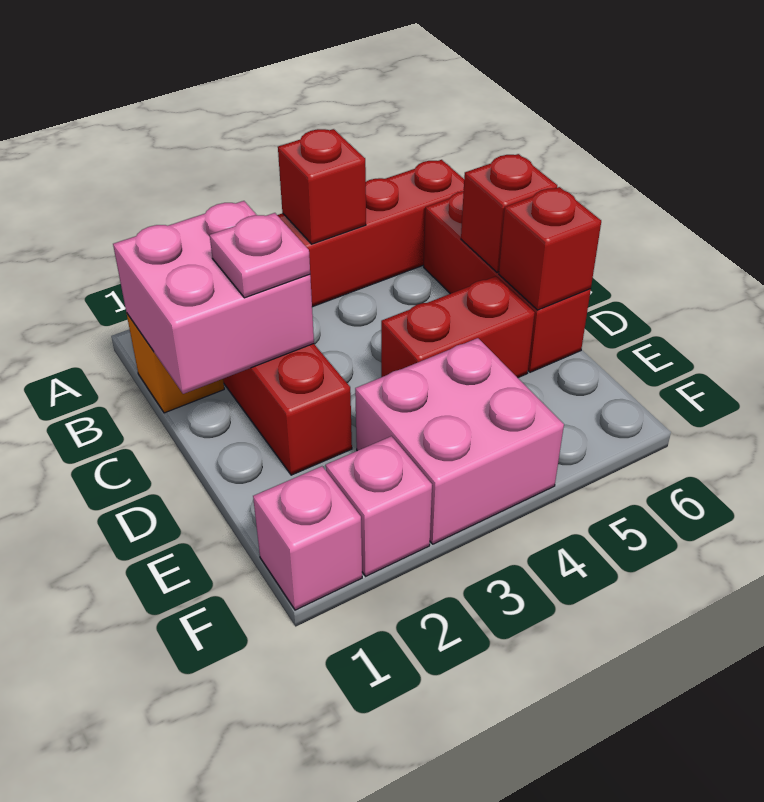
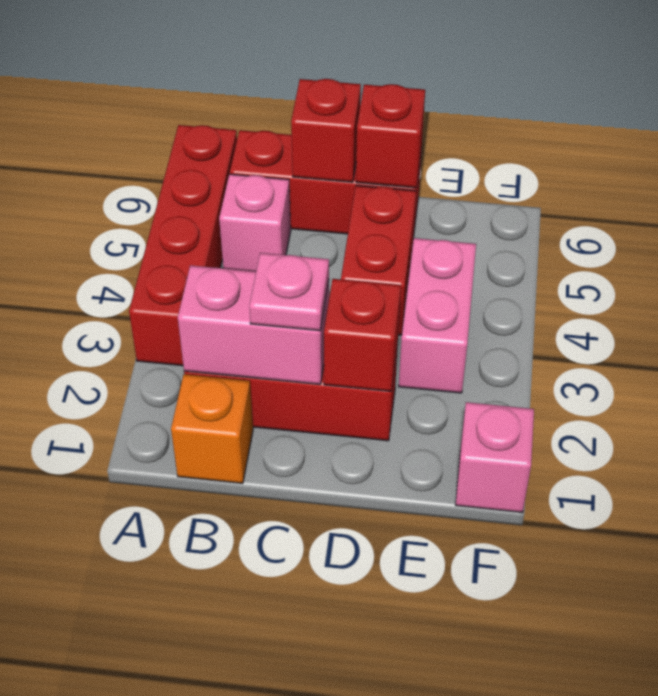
red 1x1 brick [278,129,366,244] -> red 1x1 brick moved to [324,279,401,391]
pink 2x2 brick [113,201,314,394] -> pink 1x2 brick [178,265,329,384]
pink 2x2 brick [355,338,564,544] -> pink 1x2 brick [399,238,476,393]
pink 1x1 brick [326,436,432,576] -> pink 1x1 brick moved to [219,174,291,272]

